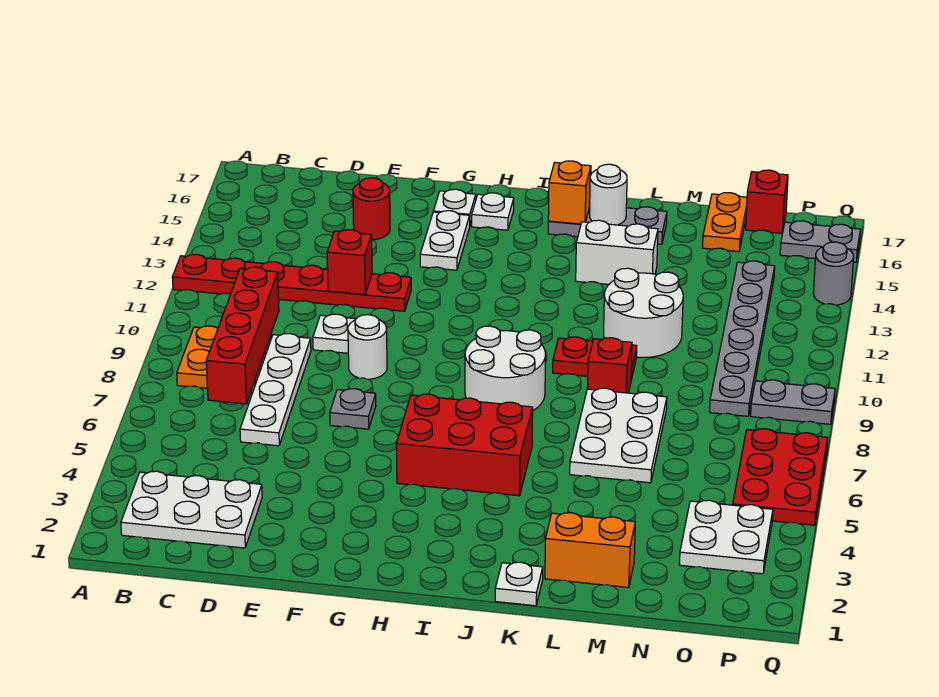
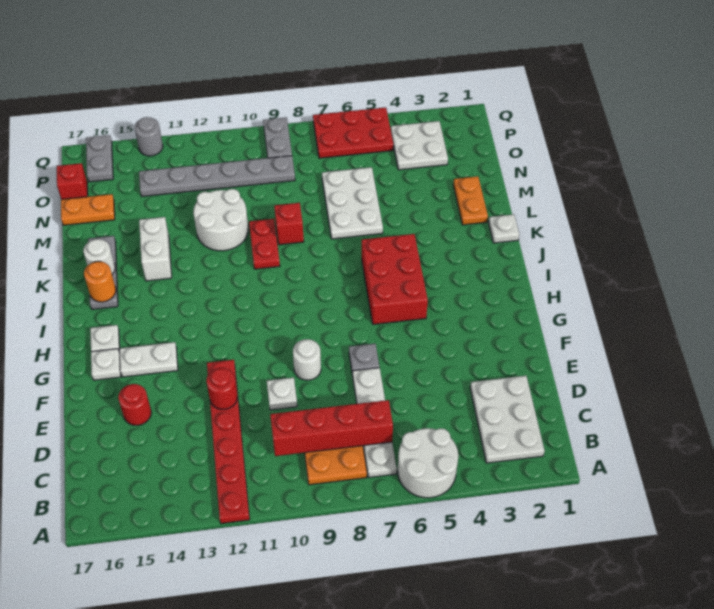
white 1x4 plate [240,334,311,446] -> white 1x4 plate turned to [353,368,397,478]
red 1x1 brick [327,230,372,295] -> red 1x1 round brick [206,368,237,409]
white 2x2 round brick [465,326,546,410] -> white 2x2 round brick moved to [398,428,458,498]
orange 1x1 brick [548,161,591,224] -> orange 1x1 round brick [84,261,116,302]
orange 1x2 brick [545,513,635,588] -> orange 1x2 plate [453,176,488,225]
white 2x3 plate [570,388,667,483] -> white 2x3 plate turned to [322,167,383,239]

